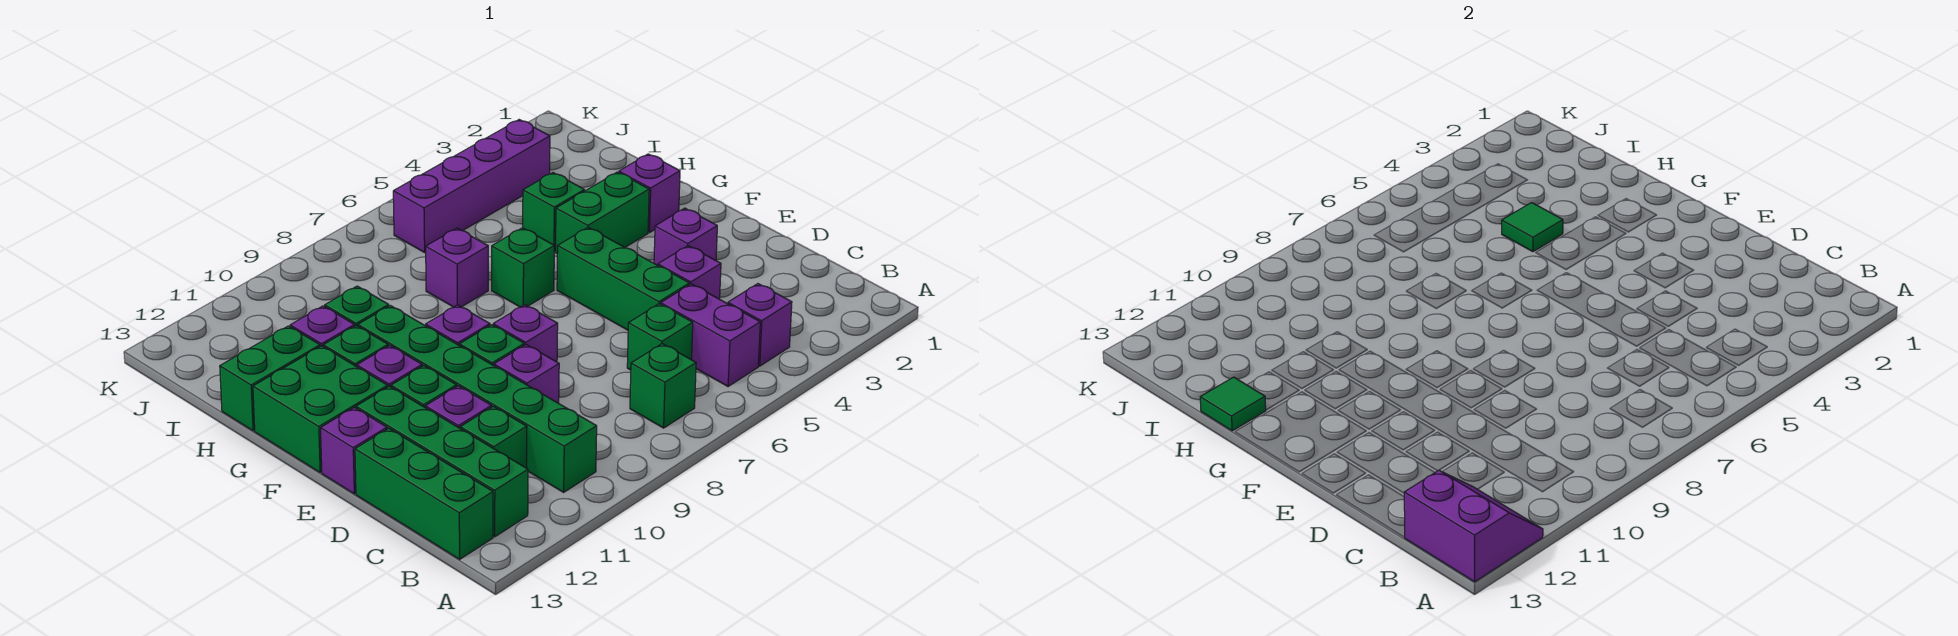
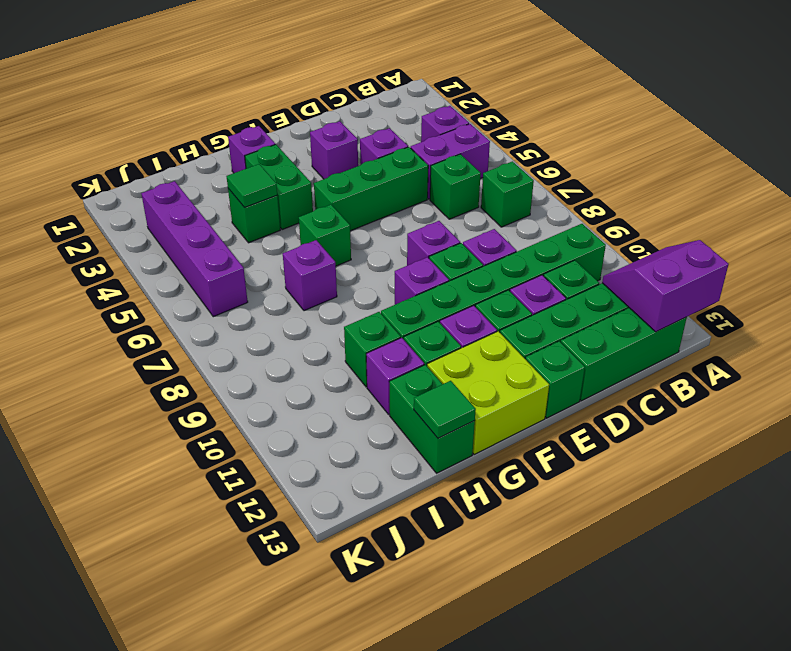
purple 1x1 brick [321,407,387,494] -> green 1x1 brick [525,341,585,418]
green 2x2 brick [253,346,388,472] -> lime 2x2 brick [427,331,549,455]

